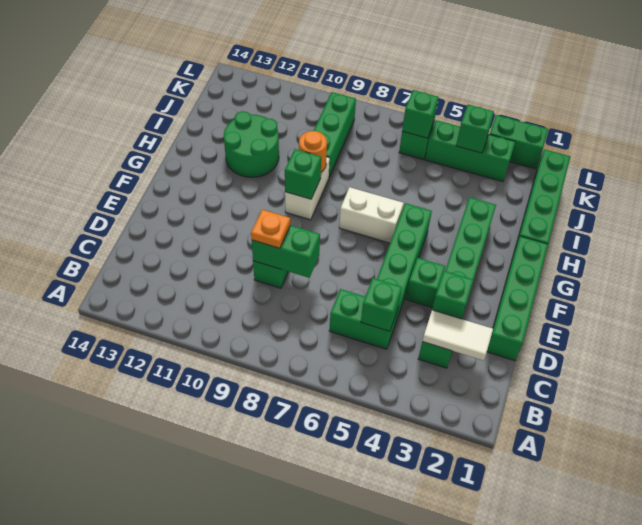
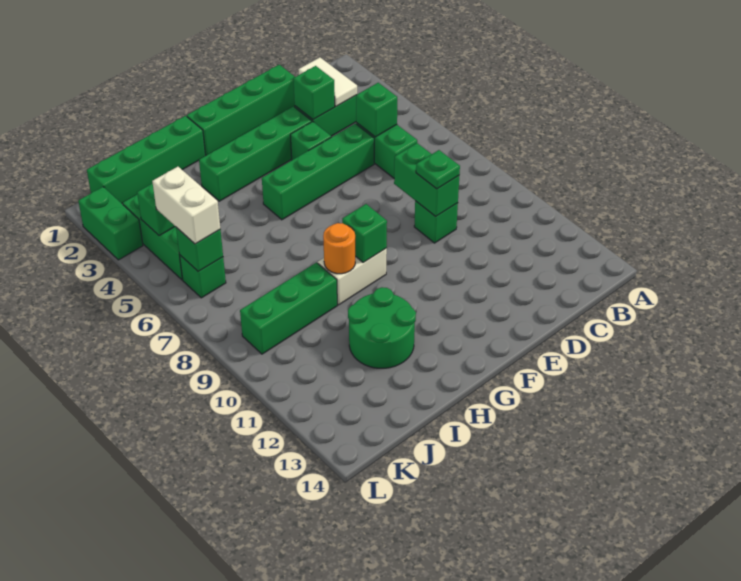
orange 1x1 plate [251,210,290,248] -> green 1x1 plate [416,150,460,189]
white 1x2 brick [339,187,404,243] -> white 1x2 brick moved to [152,167,220,244]

